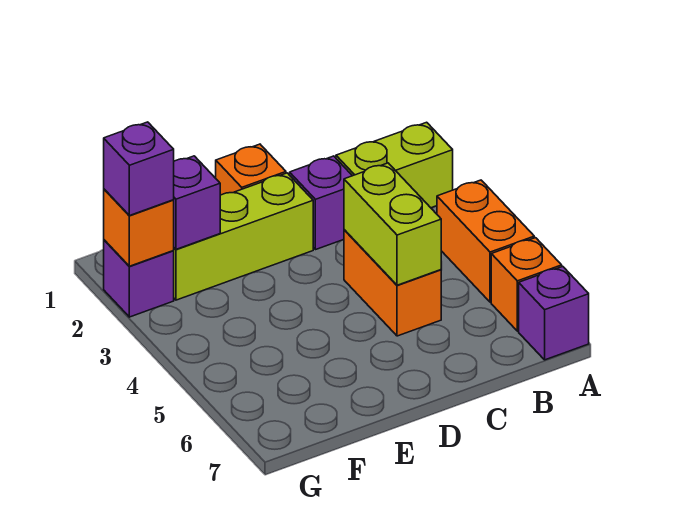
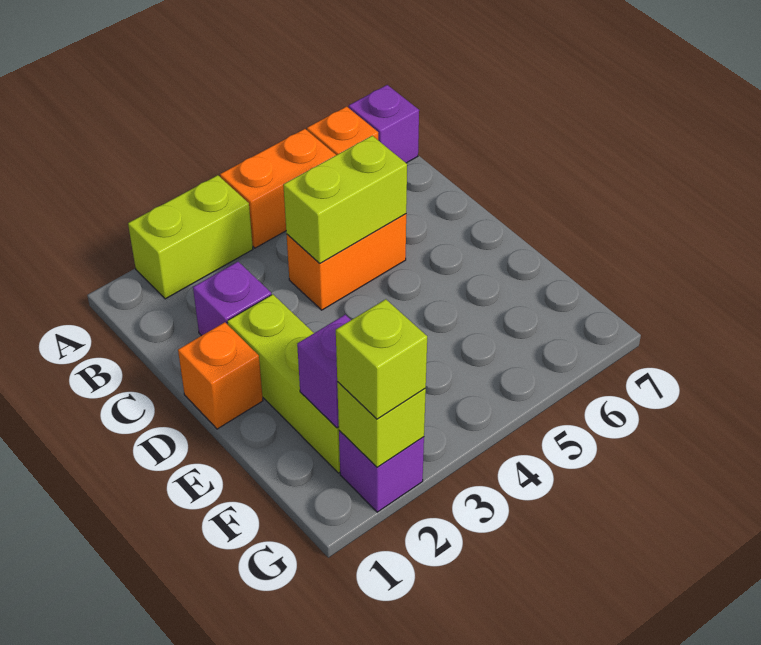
lime 1x2 brick [336,122,453,208] -> lime 1x2 brick turned to [128,175,253,299]
orange 1x1 brick [104,189,174,266] -> lime 1x1 brick [337,382,426,467]
purple 1x1 brick [104,122,174,216] -> lime 1x1 brick [336,299,427,419]

